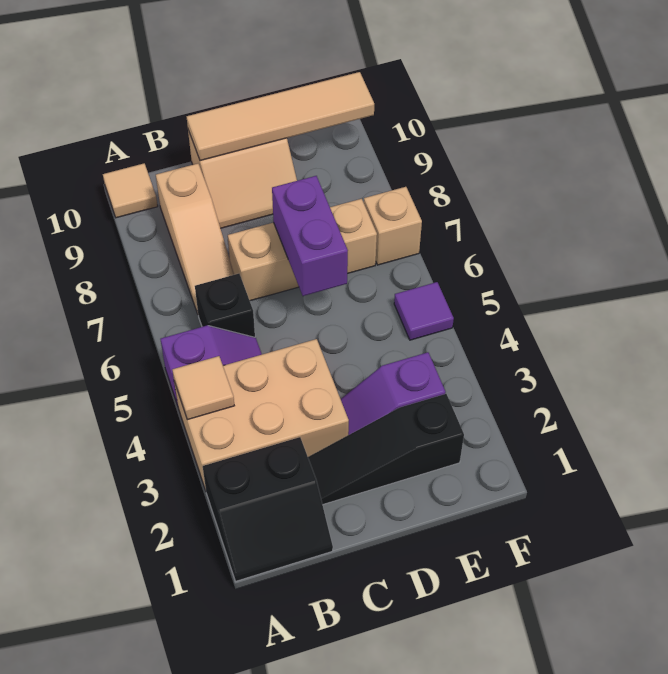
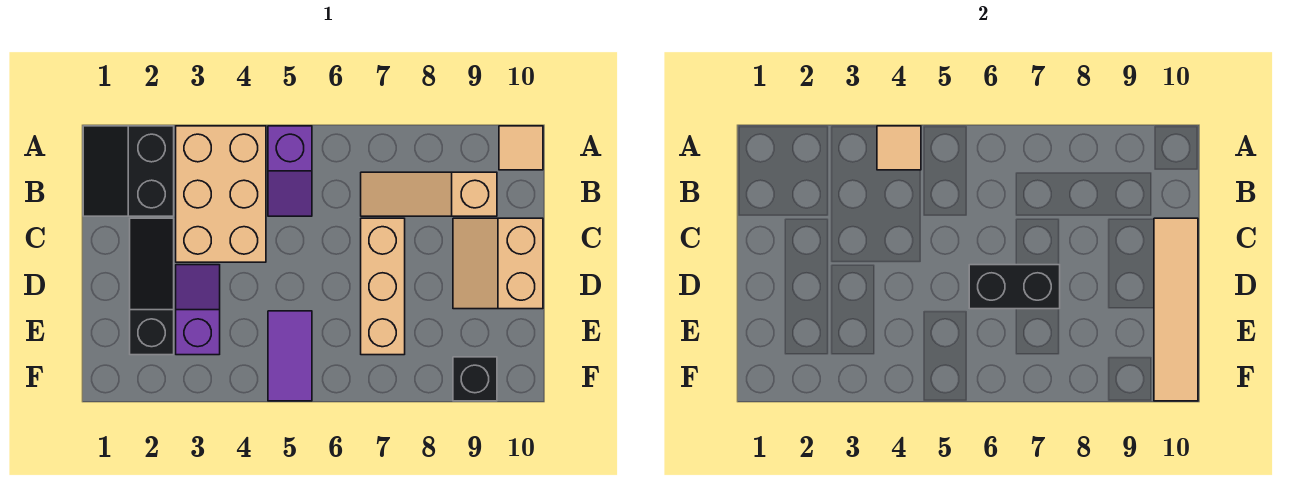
black 1x1 brick [195,274,255,337] -> black 1x1 brick moved to [453,357,497,401]
purple 1x2 brick [272,176,348,296] -> black 1x2 brick [969,265,1060,309]
purple 1x1 tile [394,282,454,340] -> purple 1x2 tile [268,311,312,401]
tan 1x1 brick [364,187,422,265] -> none

